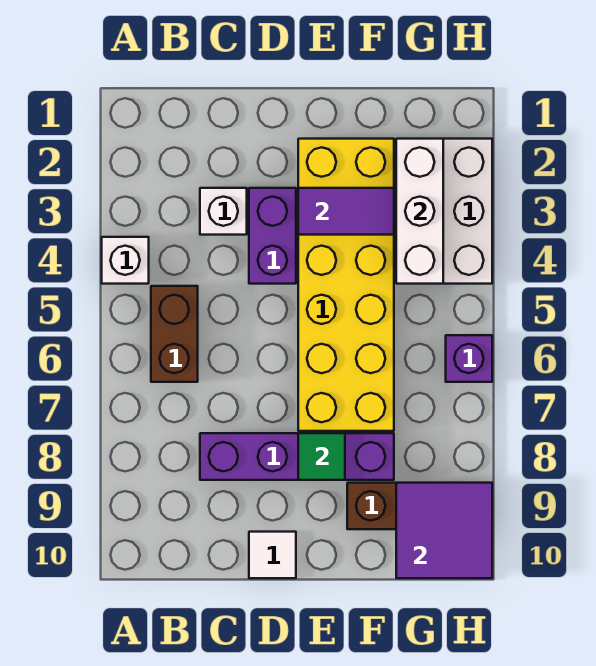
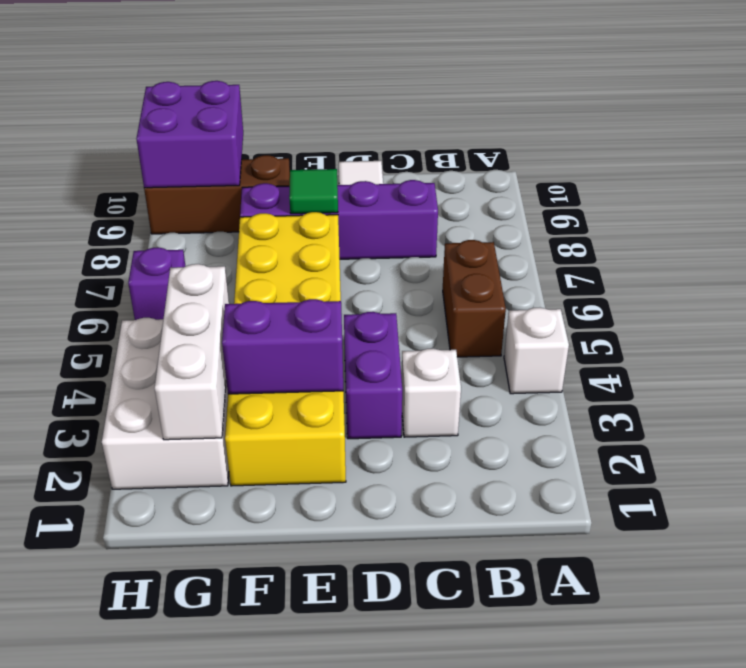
purple 1x2 tile [298,188,394,235] -> purple 1x2 brick [222,299,343,394]
purple 2x2 tile [396,483,492,578] -> purple 2x2 brick [137,81,243,188]

